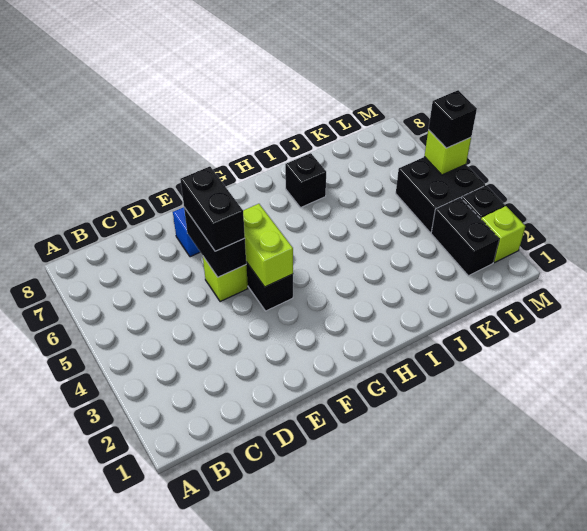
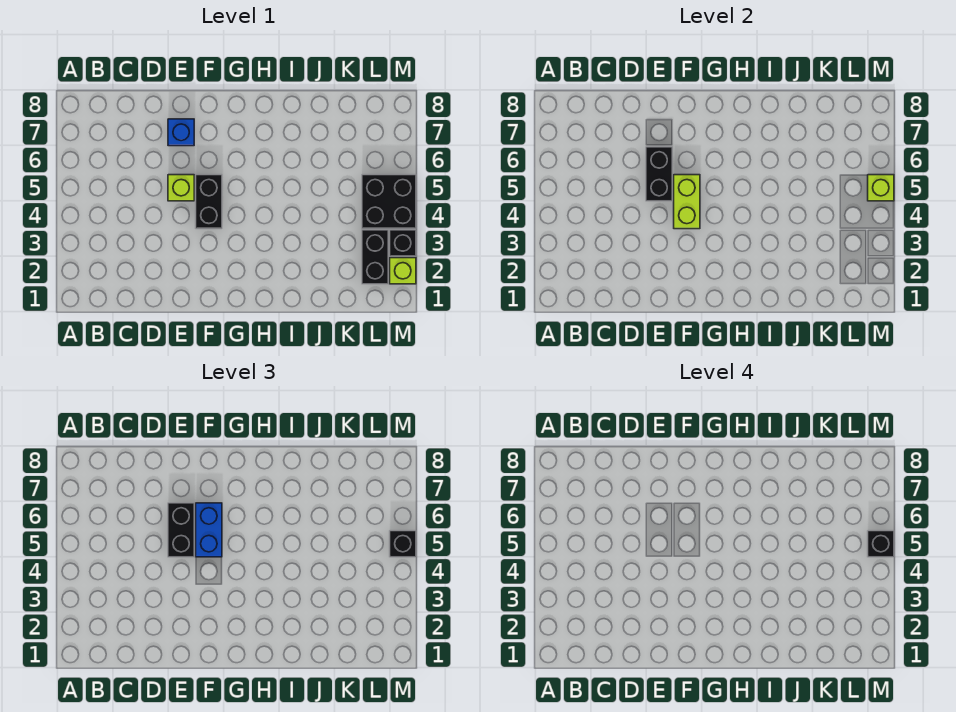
none -> blue 1x2 brick [196,503,222,557]
black 1x1 brick [285,153,326,208] -> black 1x1 brick moved to [868,531,894,557]

